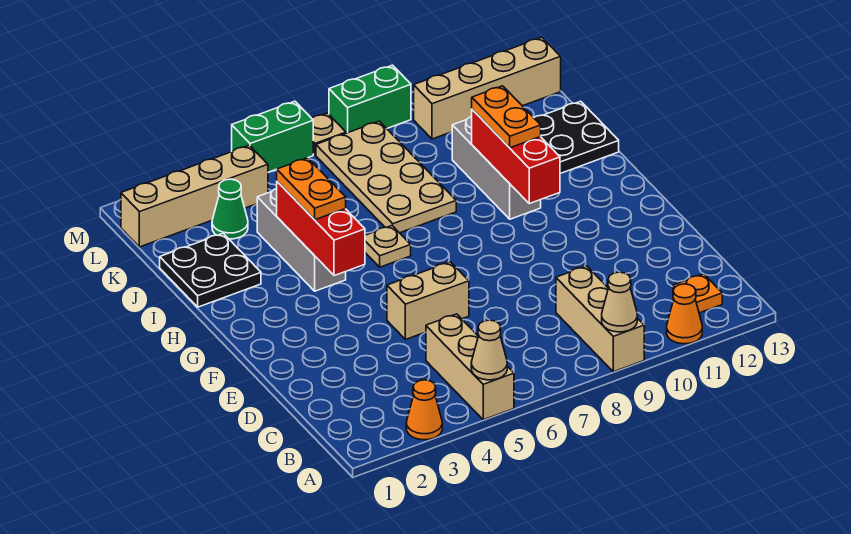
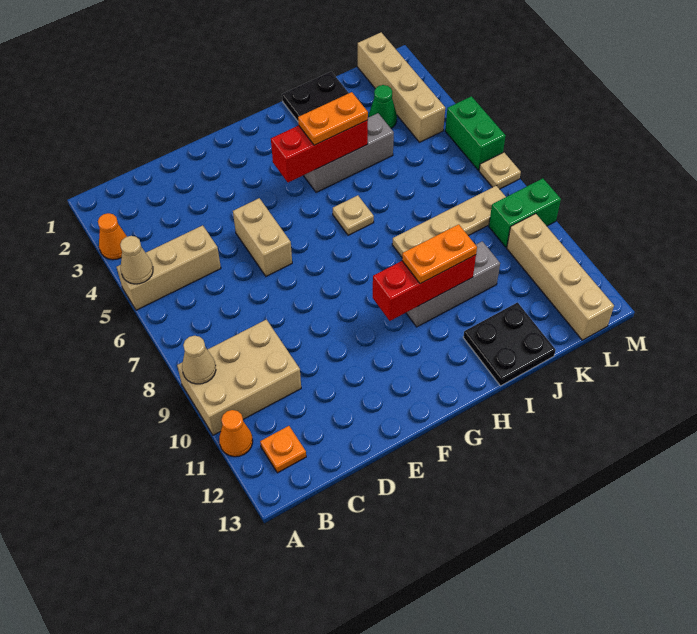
tan 1x3 brick [556,266,644,372] -> tan 2x3 brick [177,320,301,435]
tan 2x4 plate [316,121,456,233] -> tan 1x4 plate [392,186,506,257]
green 1x2 brick [329,65,411,133] -> green 1x2 brick turned to [489,178,561,247]

